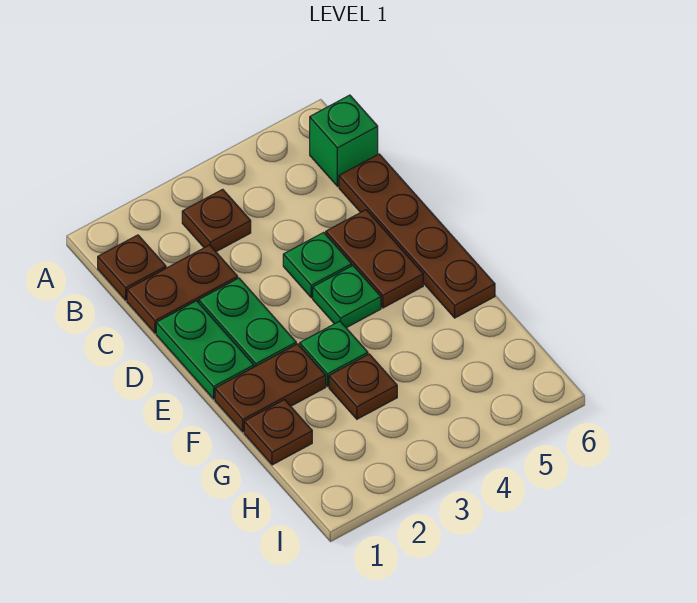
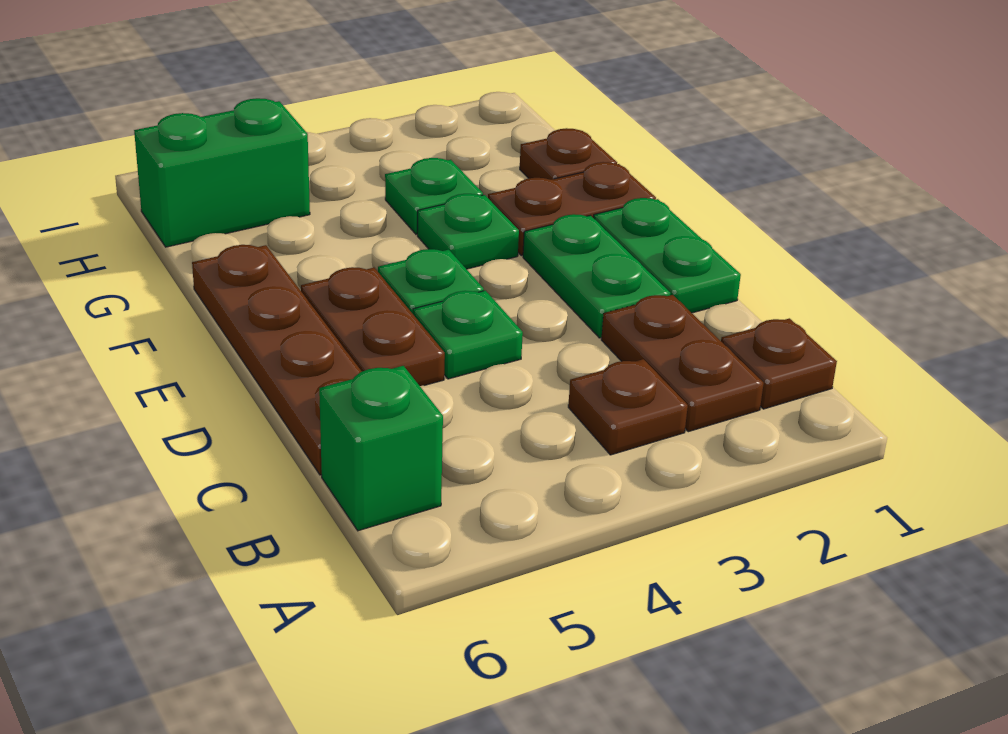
brown 1x2 plate [127,245,238,333] -> brown 1x2 plate turned to [601,295,764,432]
brown 1x1 plate [329,354,397,419] -> green 1x1 plate [385,158,483,234]
none -> green 1x2 brick [134,98,310,247]

